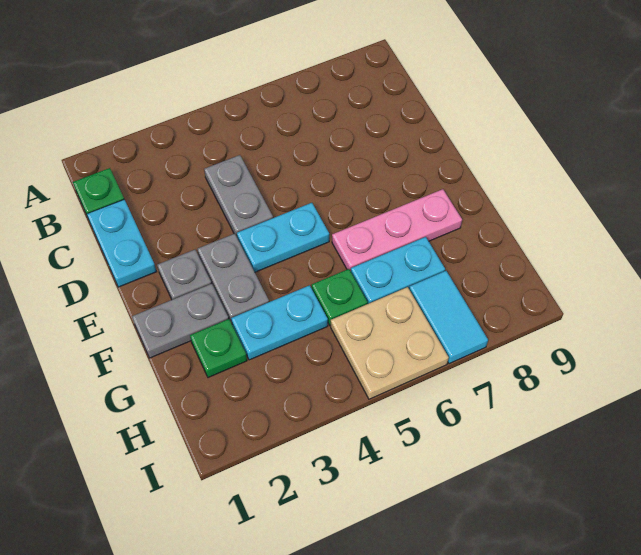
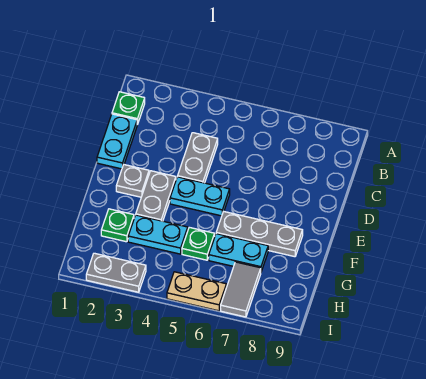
grey 1x2 plate [132,283,229,358] -> grey 1x2 plate moved to [86,253,146,292]
pink 1x3 plate [332,189,462,271] -> grey 1x3 plate [216,212,303,257]
tan 2x2 plate [331,287,449,399] -> tan 1x2 plate [167,272,226,311]
cyan 1x2 tile [409,271,488,364] -> grey 1x2 tile [221,262,261,317]

